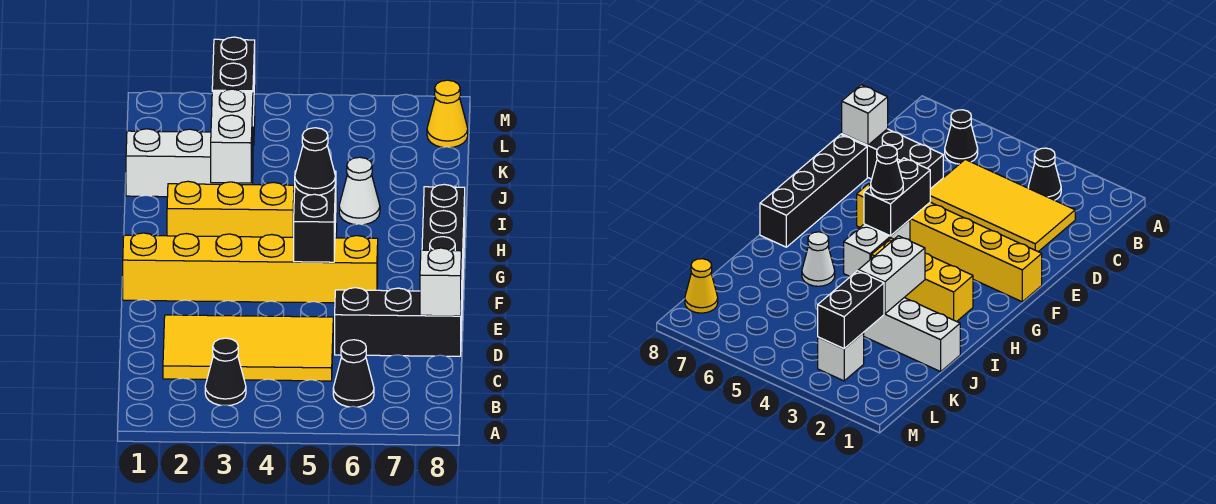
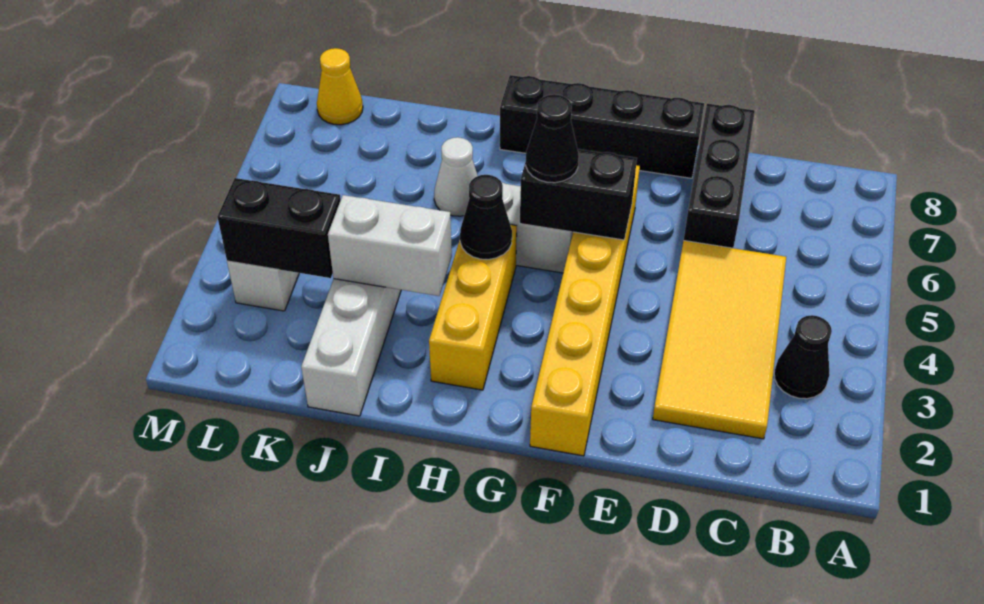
black 1x1 cone [333,340,374,407] -> black 1x1 cone moved to [460,175,512,259]
white 1x1 brick [420,248,461,316] -> none

